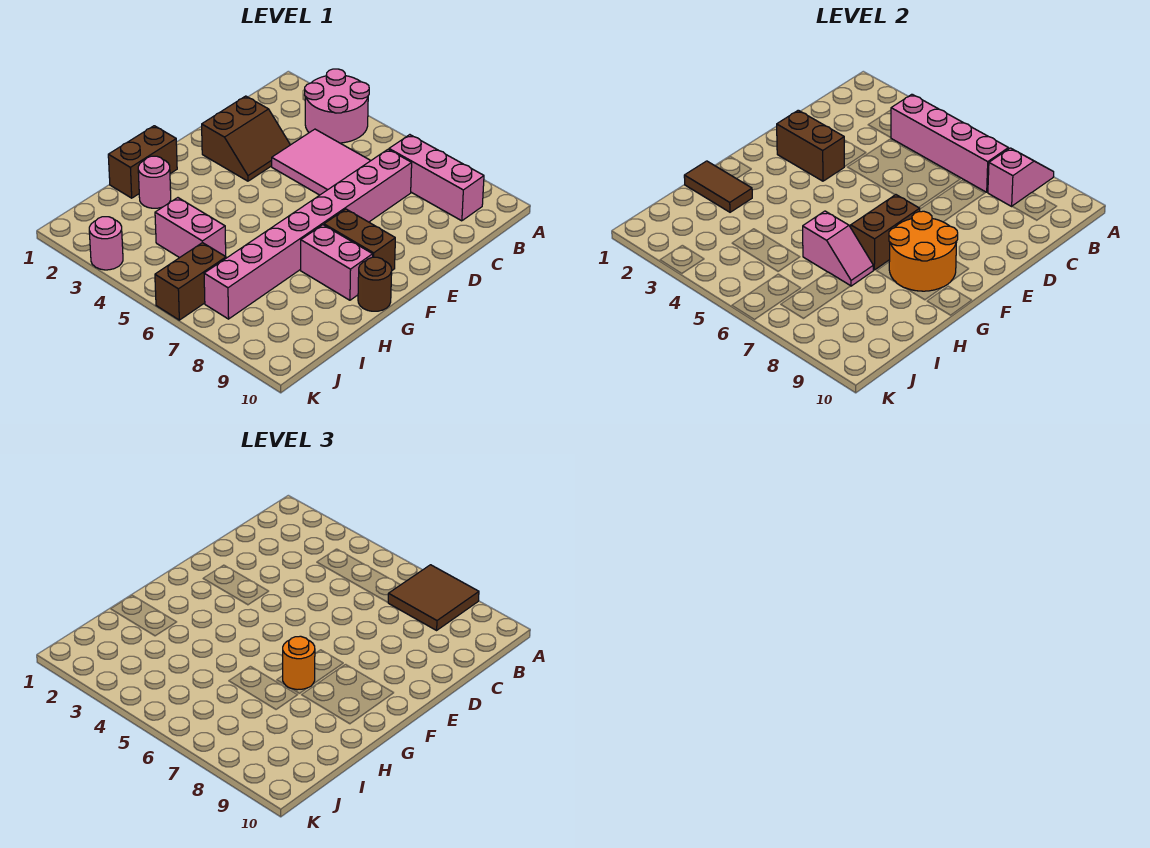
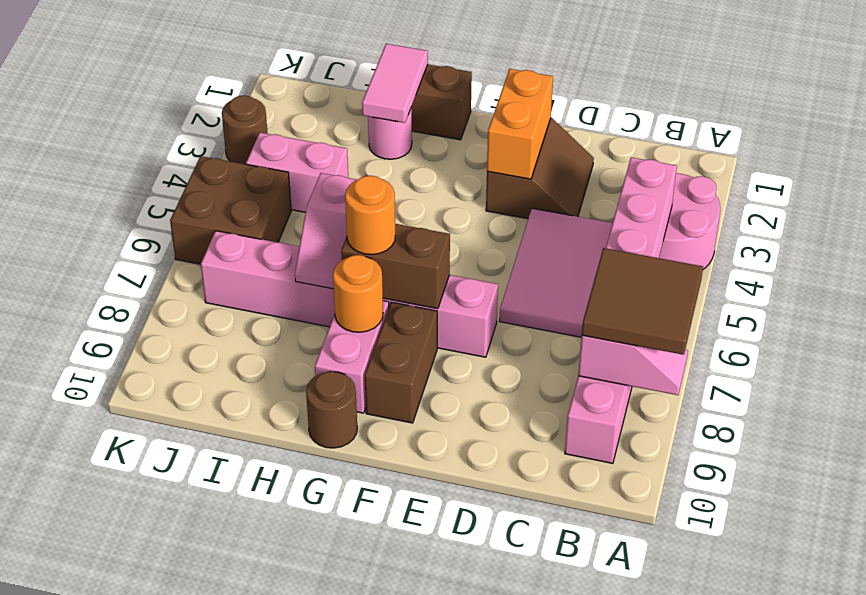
pink 1x8 brick [204,149,412,319] -> pink 1x6 brick [201,231,498,357]
brown 2x2 slope [202,96,290,181] -> brown 2x2 slope turned to [486,118,594,219]
brown 1x2 brick [777,110,844,181] -> orange 1x2 brick [487,69,553,179]
orange 2x2 round brick [889,211,958,291] -> orange 1x1 round brick [333,255,383,332]
brown 1x2 tile [684,161,752,212] -> pink 1x2 tile [362,44,428,123]
pink 1x2 brick [155,198,226,258] -> pink 1x2 brick turned to [246,133,348,212]
brown 1x2 brick [155,243,226,320] -> brown 2x2 brick [170,156,291,264]
pink 1x1 round brick [89,217,123,270] -> brown 1x1 round brick [222,95,268,164]

